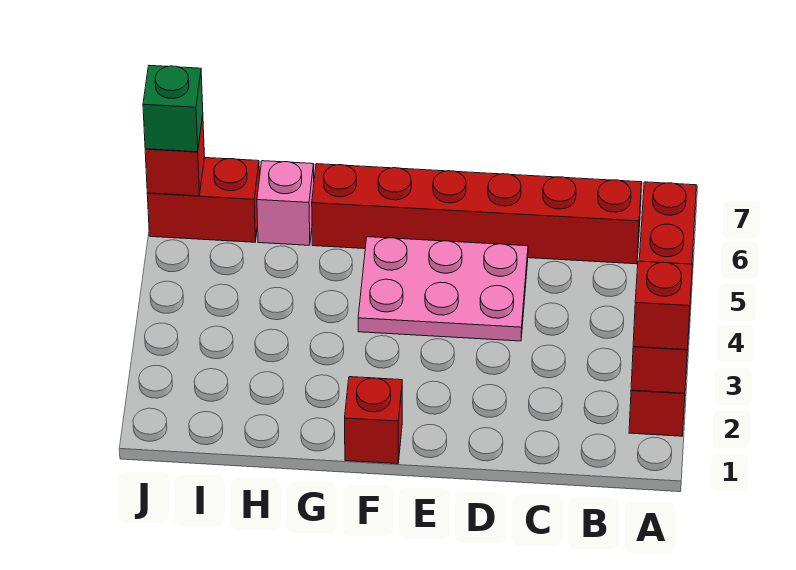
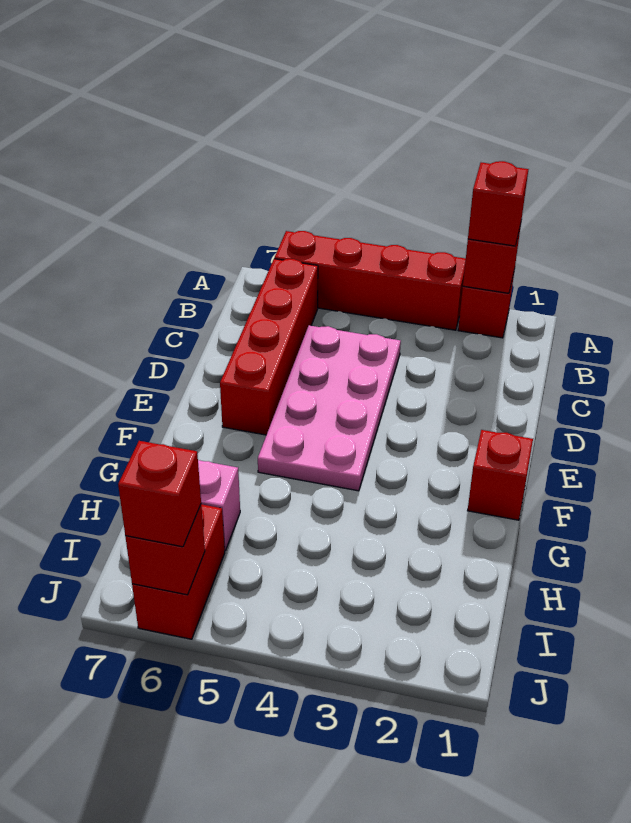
red 1x6 brick [312,164,642,264] -> red 1x4 brick [220,259,318,435]
pink 2x3 plate [358,237,528,341] -> pink 2x4 plate [258,325,401,491]
green 1x1 brick [143,65,203,152] -> red 1x1 brick [118,441,201,547]

